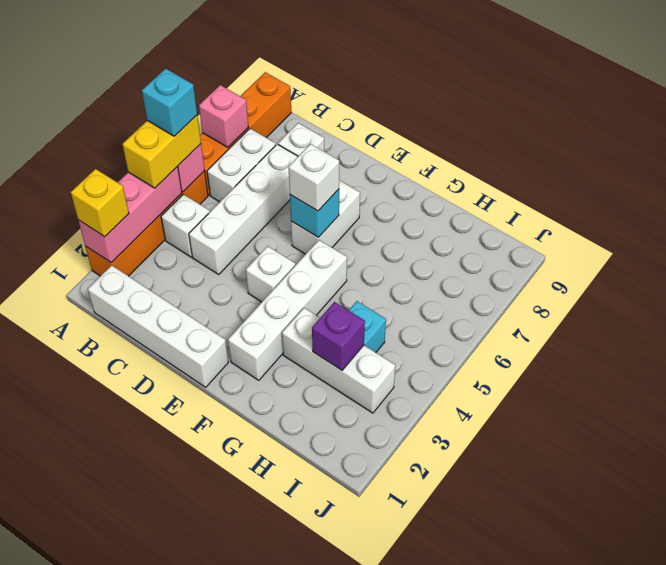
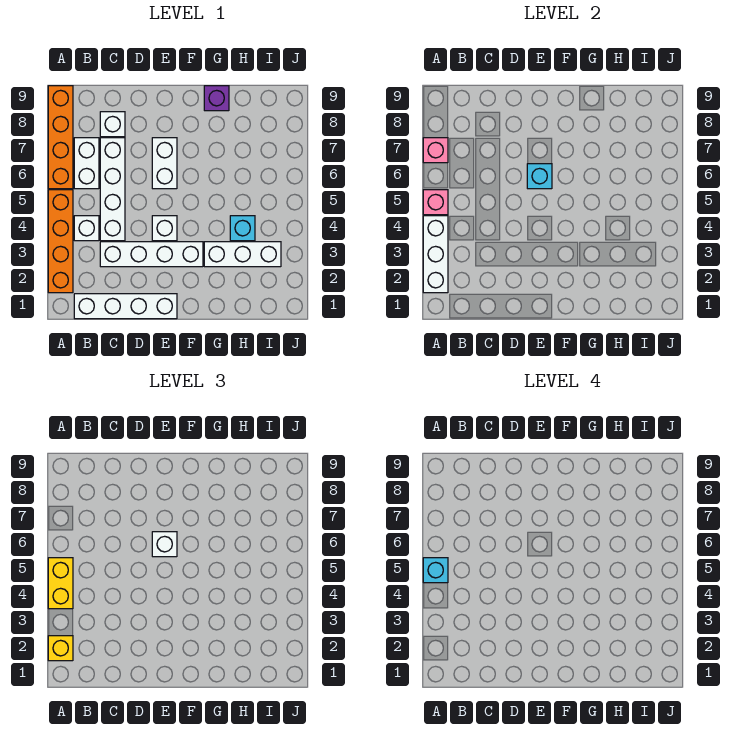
pink 1x3 brick [78,167,182,263] -> white 1x3 brick [423,216,448,293]
white 1x4 brick [228,240,347,380] -> white 1x4 brick turned to [100,242,203,267]
purple 1x1 brick [312,302,365,370] -> purple 1x1 brick moved to [204,86,229,111]

